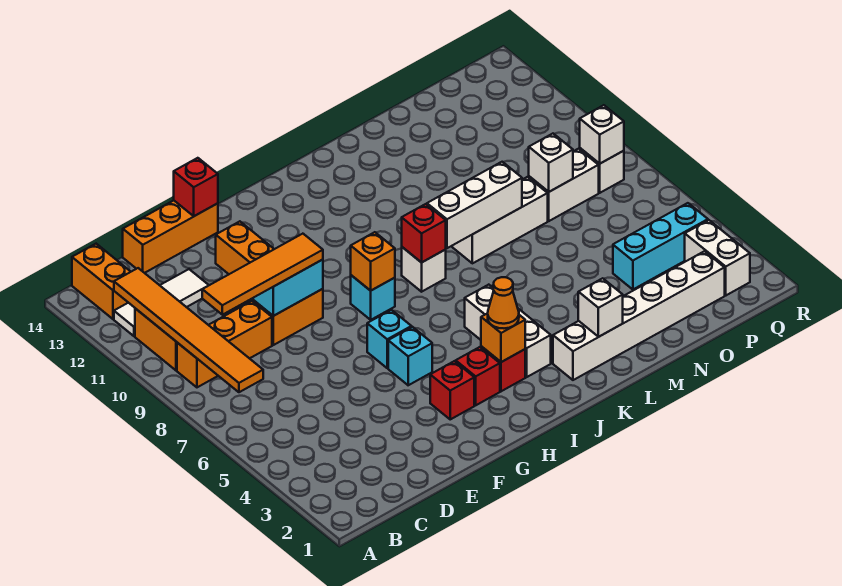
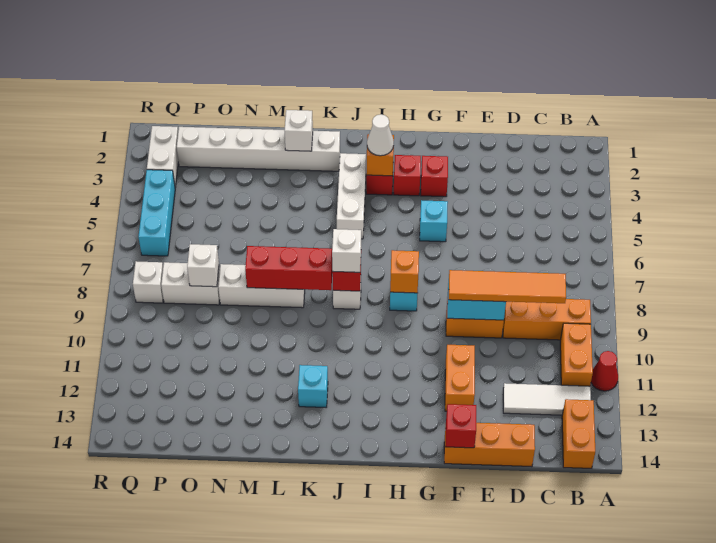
none -> red 1x1 cone [591,351,618,391]
orange 1x6 tile [114,268,263,392] -> none
cyan 1x1 brick [367,310,411,368] -> cyan 1x1 brick moved to [298,365,328,407]
orange 1x1 cone [488,277,519,328] -> white 1x1 cone [367,114,394,156]
white 1x3 brick [427,162,522,248] -> red 1x3 brick [245,246,333,290]
cyan 1x3 brick [613,203,708,289] -> cyan 1x3 brick turned to [138,170,175,256]
white 1x1 brick [580,105,624,164] -> white 1x1 brick moved to [332,229,361,272]

